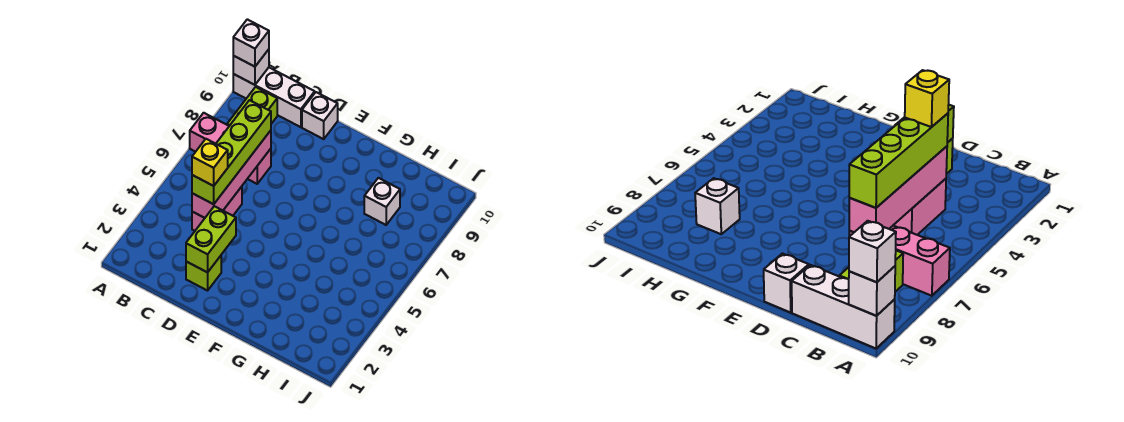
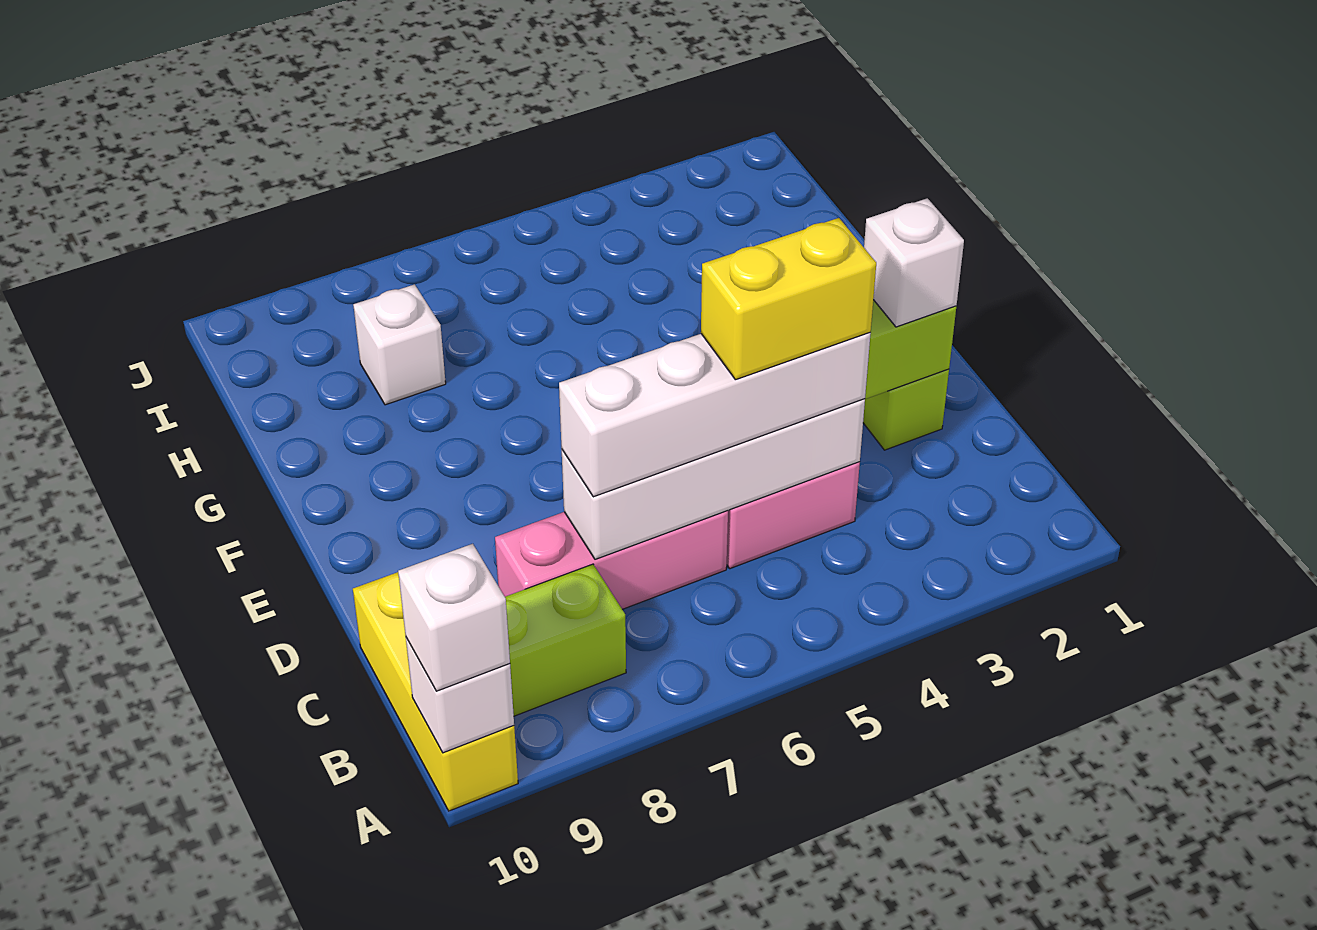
pink 1x3 brick [190,113,271,184] -> pink 1x3 brick turned to [495,511,728,609]
white 1x3 brick [233,68,315,127] -> yellow 1x3 brick [353,572,518,811]
pink 1x4 brick [192,130,271,218] -> white 1x4 brick [562,399,865,559]
lime 1x4 brick [192,100,271,204] -> white 1x4 brick [559,333,871,497]
yellow 1x1 brick [192,139,228,186] -> yellow 1x2 brick [701,218,876,380]
white 1x1 brick [302,92,338,139] -> white 1x1 brick moved to [864,198,964,327]

